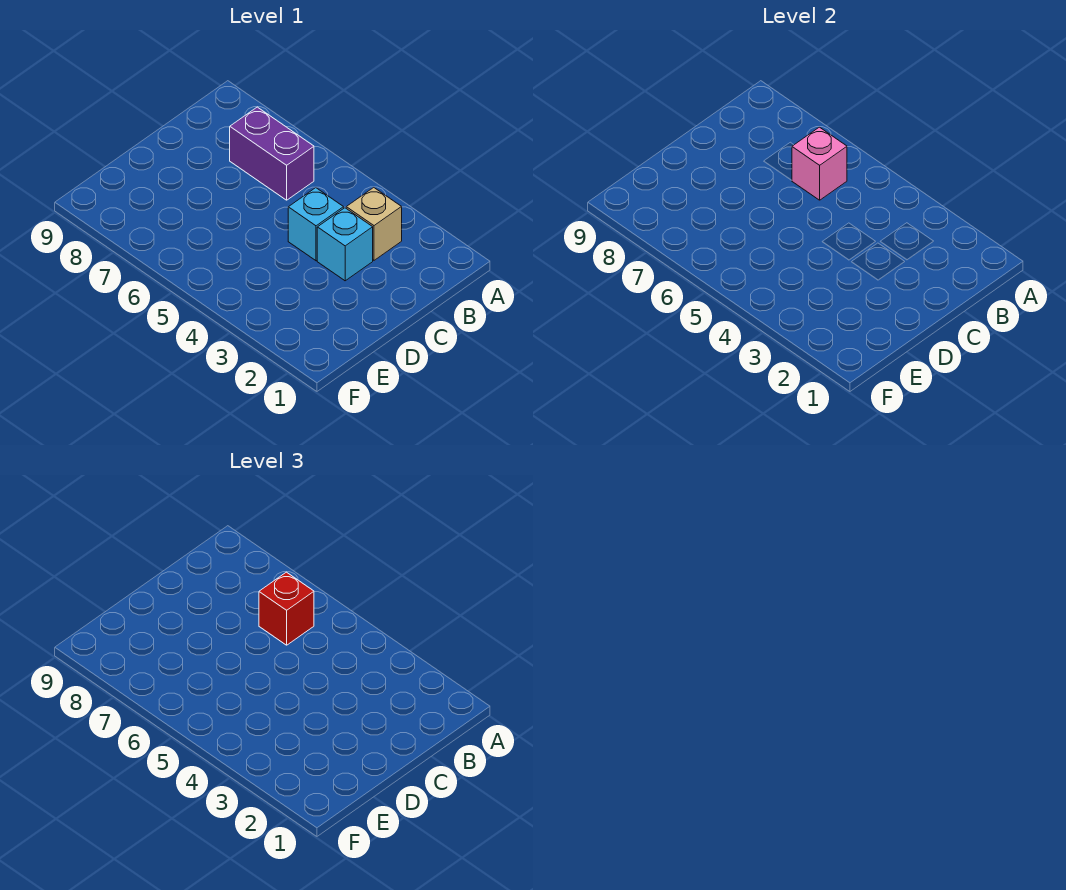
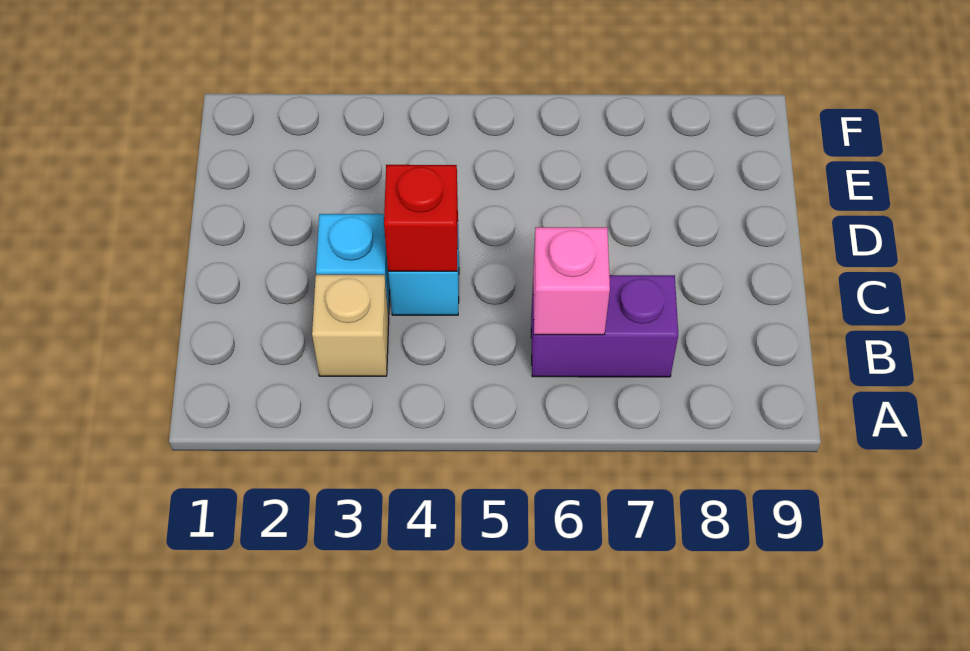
red 1x1 brick [259,572,314,645] -> red 1x1 brick moved to [384,165,458,271]

